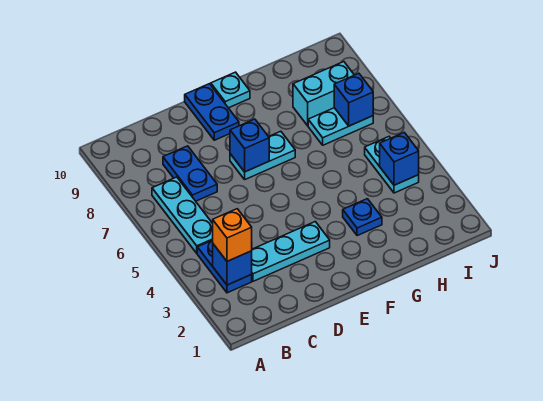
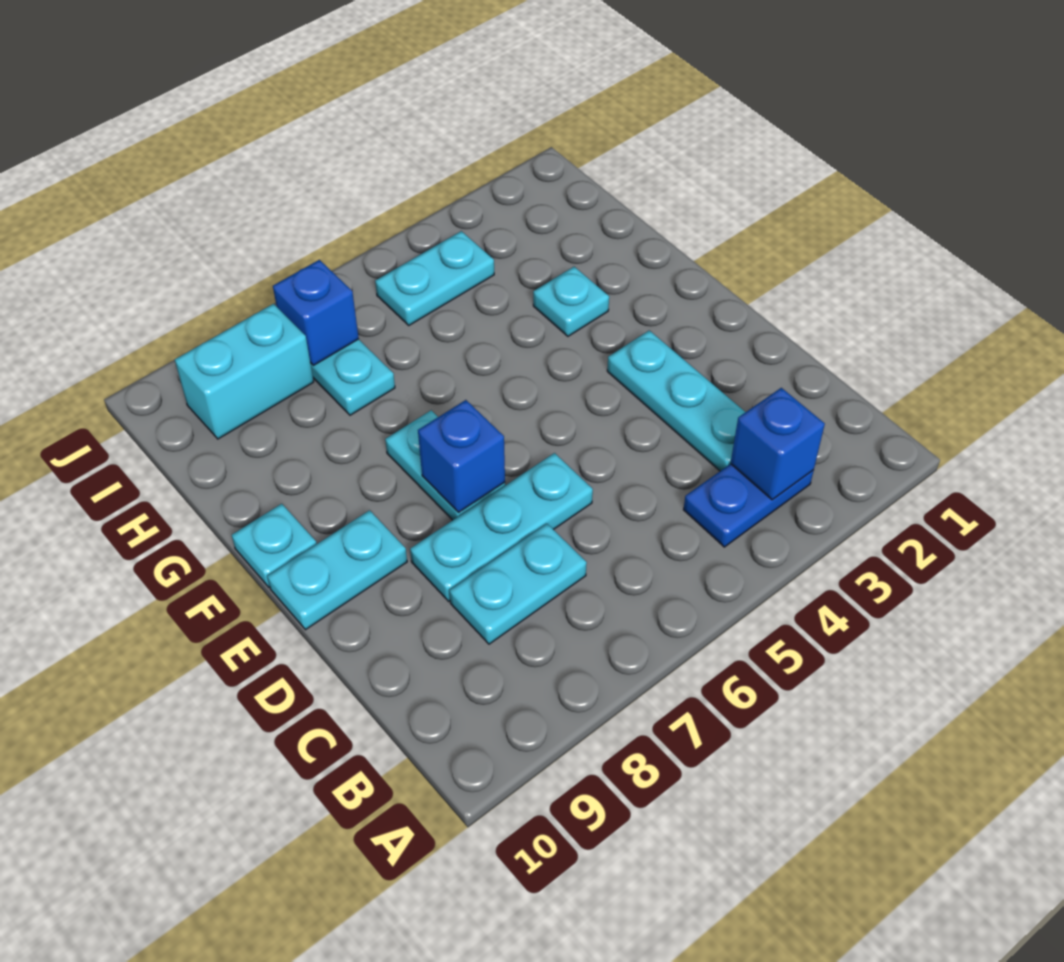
orange 1x1 brick [213,209,252,261] -> none
cyan 1x3 plate [152,177,213,253] -> cyan 1x3 plate moved to [410,453,593,601]
blue 1x2 plate [163,146,217,201] -> cyan 1x2 plate [450,524,587,644]
blue 1x2 plate [185,84,239,140] -> cyan 1x2 plate [267,510,407,630]
blue 1x1 plate [343,199,382,236] -> cyan 1x1 plate [533,267,609,336]
cyan 1x2 brick [293,62,354,126] -> cyan 1x2 brick turned to [175,304,314,439]
blue 1x1 brick [380,133,419,185] -> none

